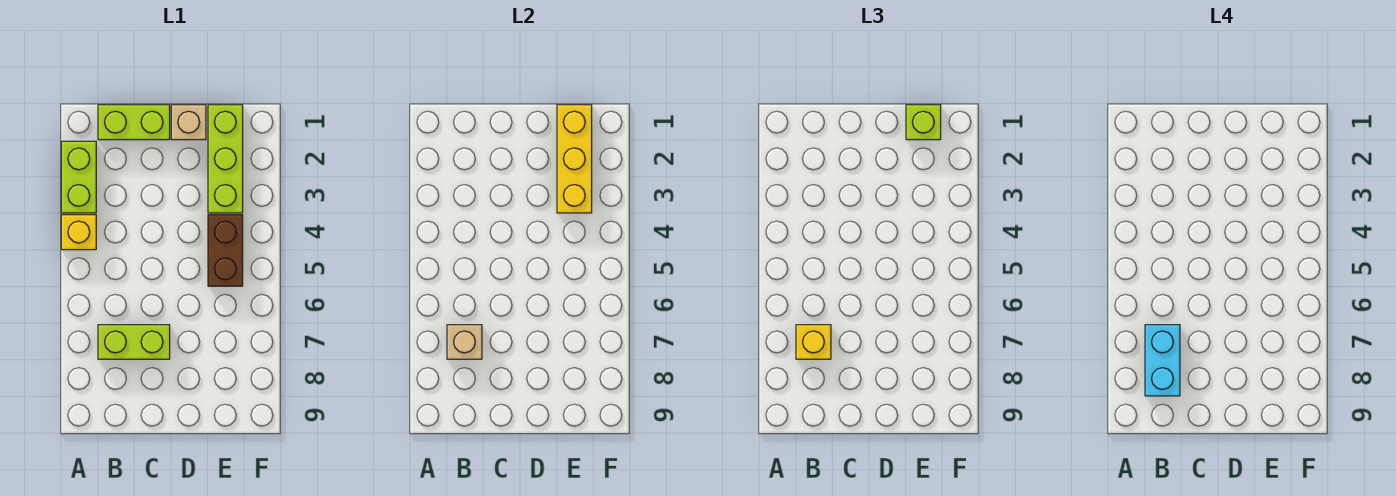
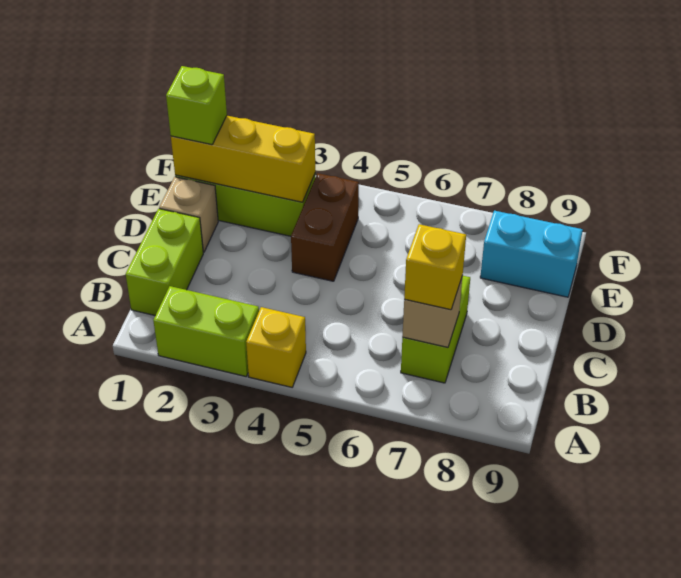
cyan 1x2 brick [1145,325,1180,396] -> cyan 1x2 brick moved to [480,211,583,297]
brown 1x2 brick [208,215,243,286] -> brown 1x2 brick turned to [291,173,359,281]

